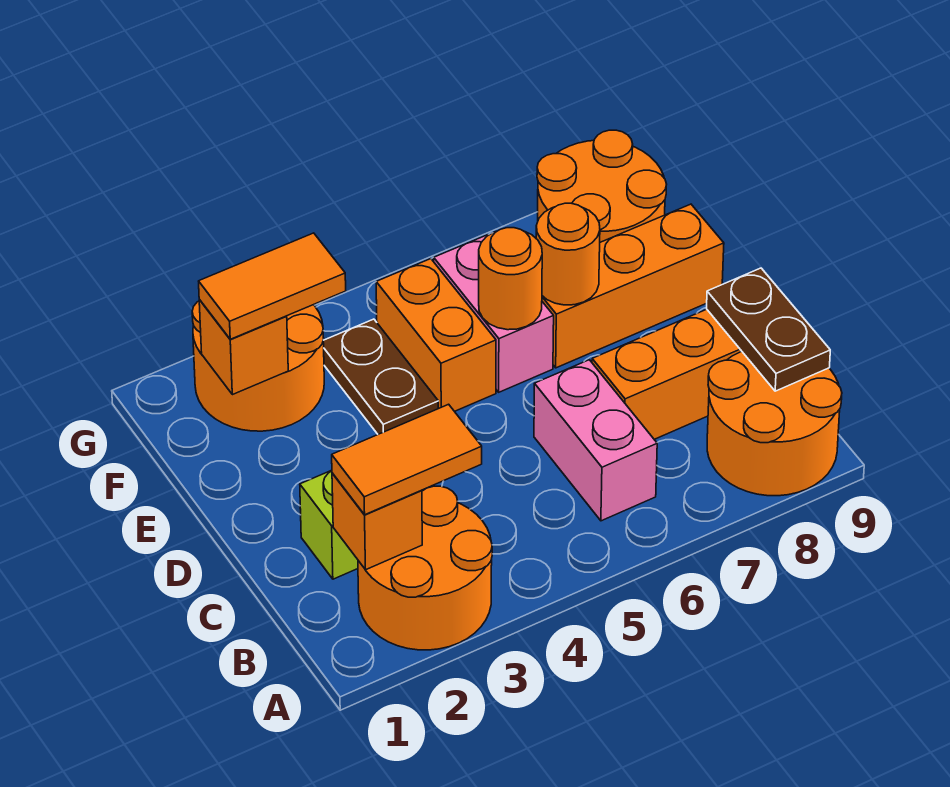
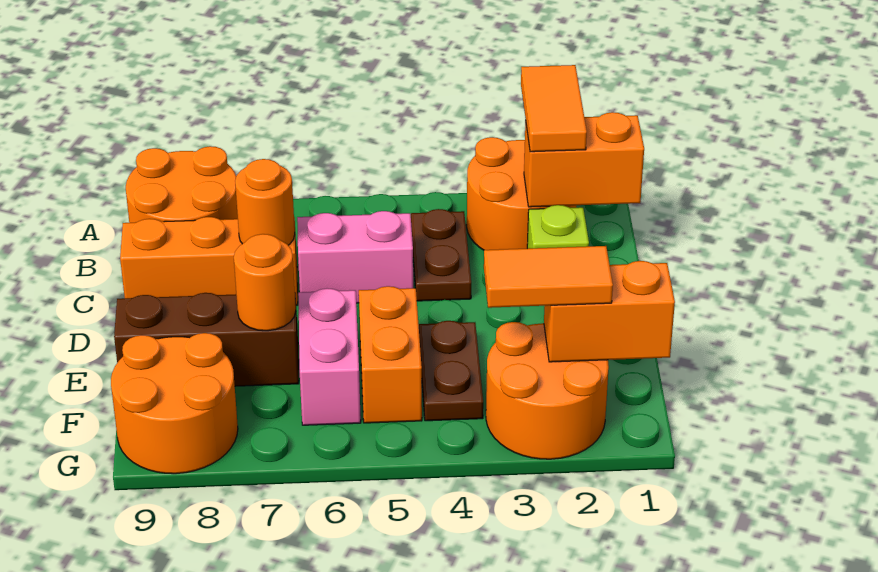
orange 1x1 brick [332,473,422,570] -> orange 1x2 brick [524,112,644,207]
orange 1x2 tile [332,404,482,515] -> orange 1x2 tile turned to [521,65,587,152]
pink 1x2 brick [534,360,657,521] -> pink 1x2 brick turned to [297,211,413,303]
brown 1x2 plate [707,268,830,391] -> brown 1x2 plate moved to [411,209,471,301]
orange 1x1 round brick [479,228,542,330] -> orange 1x1 round brick moved to [235,159,295,245]
orange 1x3 brick [542,204,724,368] -> brown 1x3 brick [114,293,299,386]
orange 1x1 brick [199,300,288,395] -> orange 1x2 brick [544,261,675,362]

